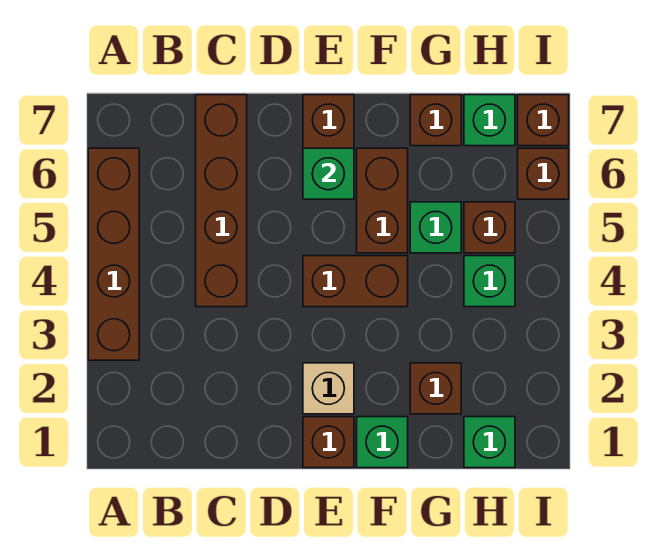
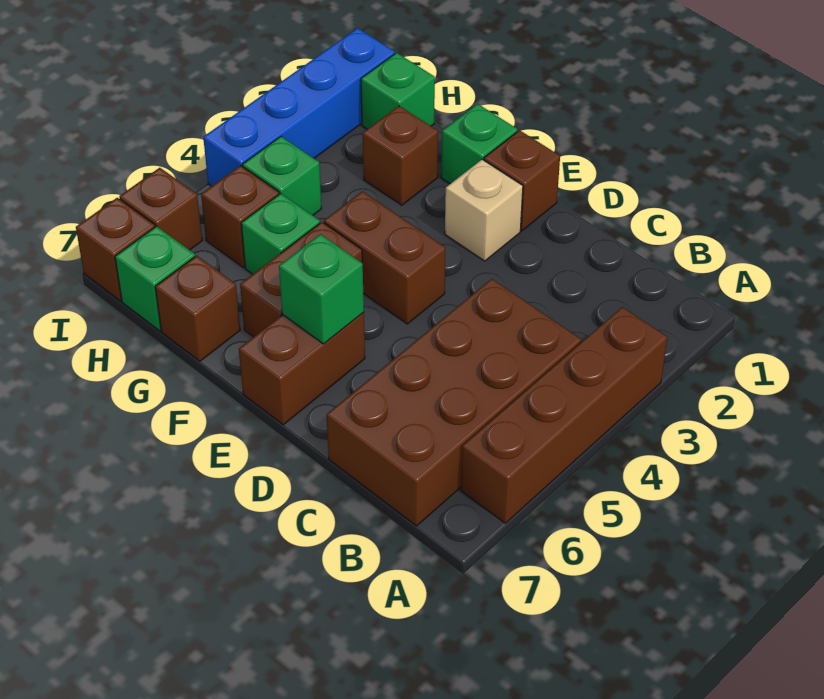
brown 1x4 brick [196,95,247,307] -> brown 2x4 brick [327,279,581,526]
none -> blue 1x4 brick [203,28,395,186]

